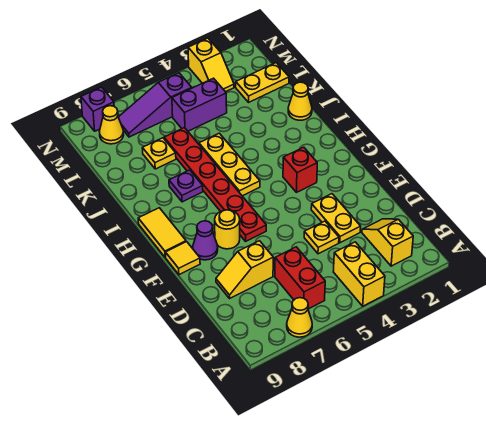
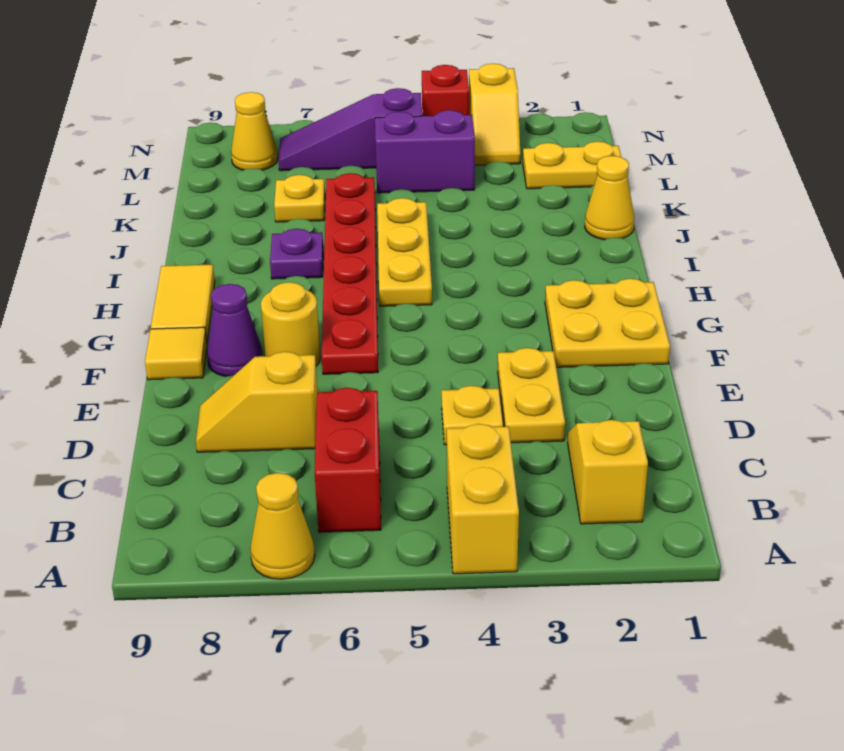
none -> yellow 2x2 plate [545,279,670,367]
red 1x1 brick [283,147,317,192] -> red 1x1 brick moved to [422,65,469,116]
purple 1x1 brick [81,87,114,131] -> none

